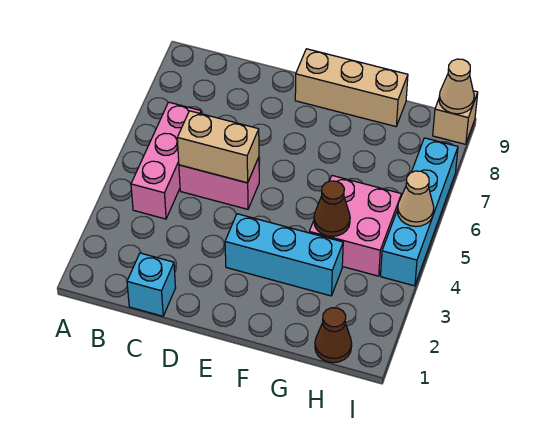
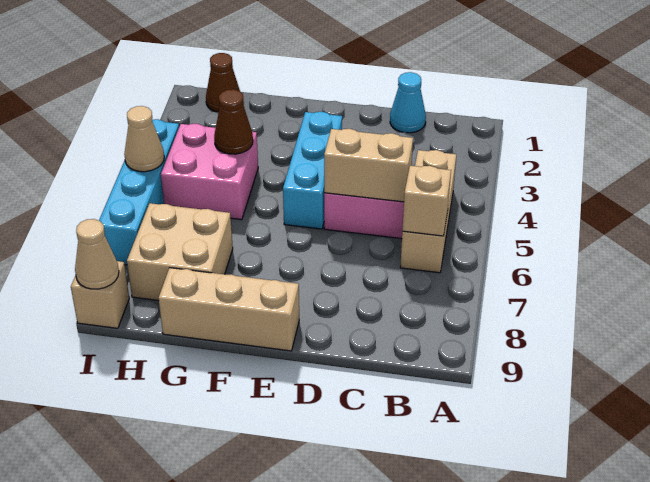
pink 1x3 brick [131,102,201,219] -> tan 1x3 brick [400,150,456,273]
none -> tan 1x1 brick [402,166,451,236]
cyan 1x1 brick [127,253,176,316] -> cyan 1x1 cone [390,72,426,133]
cyan 1x3 brick [225,214,343,296] -> cyan 1x3 brick turned to [283,112,342,229]
none -> tan 2x2 brick [127,203,233,301]

